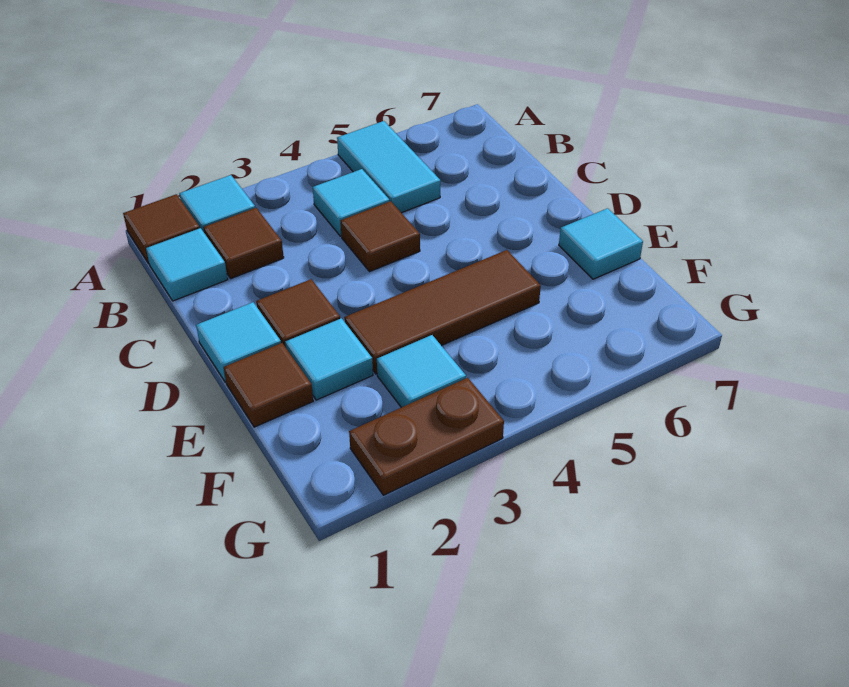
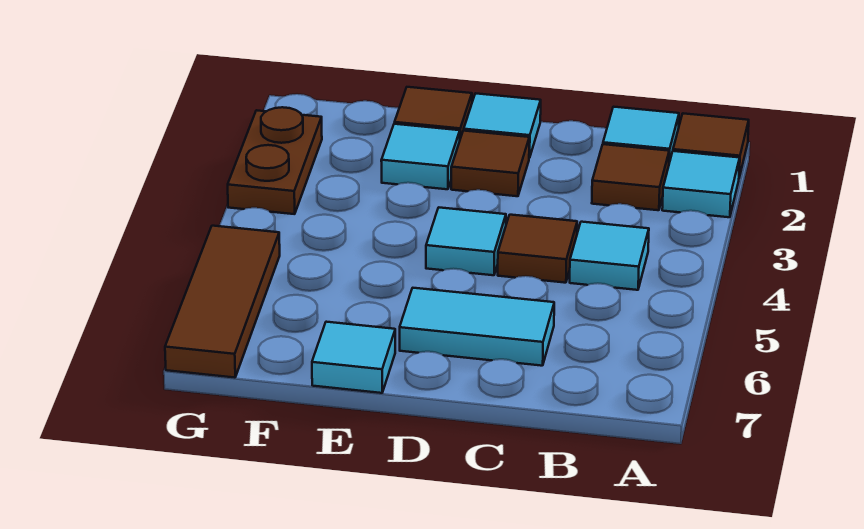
cyan 1x2 tile [337,121,441,213] -> cyan 1x2 tile moved to [400,288,554,366]
brown 1x3 tile [344,250,541,374] -> brown 1x3 tile moved to [165,226,280,378]
cyan 1x1 tile [377,335,466,407] -> cyan 1x1 tile moved to [426,208,506,275]

